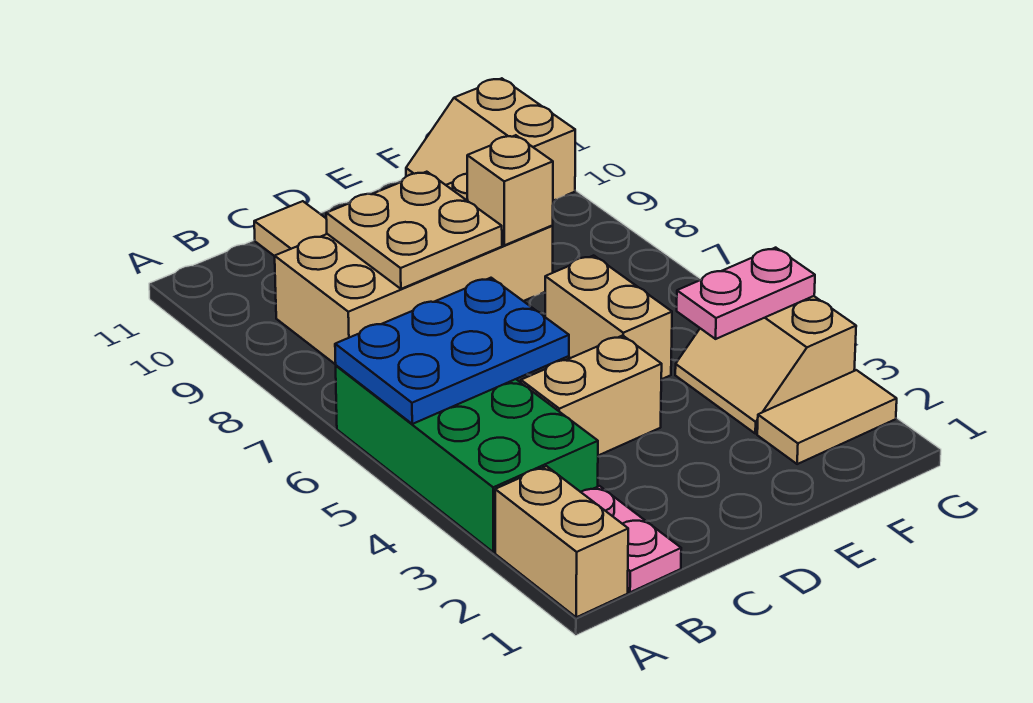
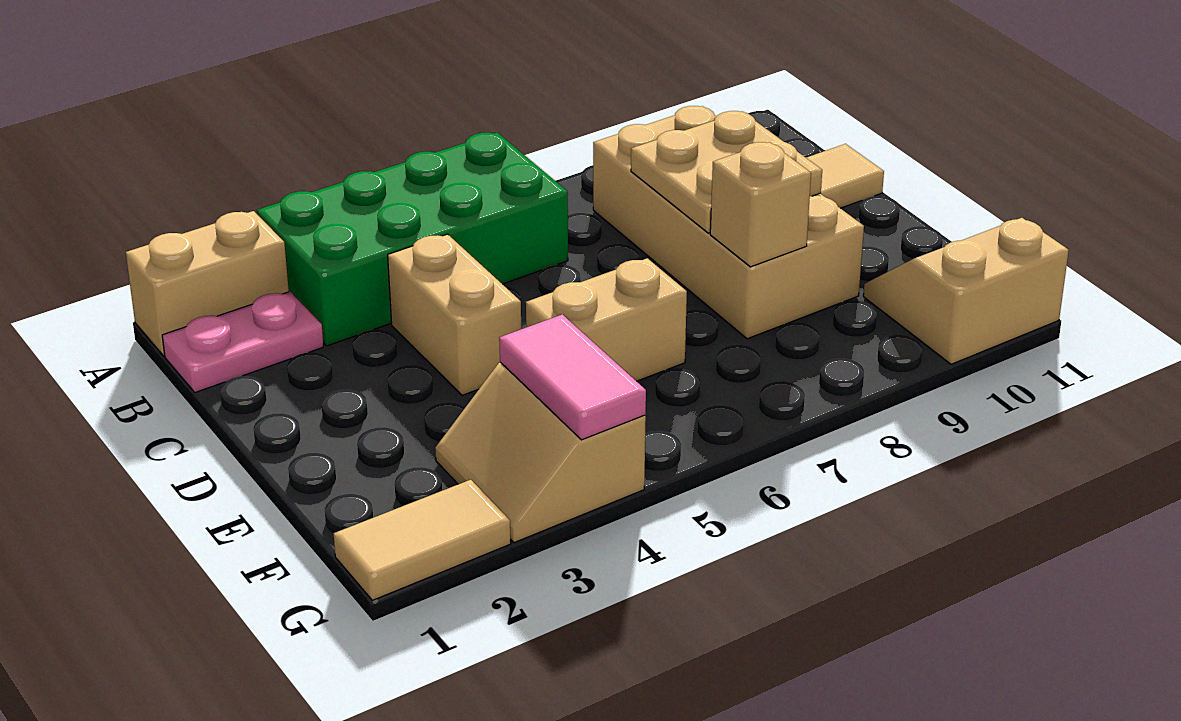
blue 2x3 plate [335,278,569,424] -> none
tan 1x2 tile [757,370,897,464] -> tan 1x2 tile turned to [334,480,511,600]
tan 2x2 slope [675,296,856,434] -> tan 2x2 slope turned to [435,362,646,543]
pink 1x2 plate [677,248,815,339] -> pink 1x2 tile [499,314,646,440]

